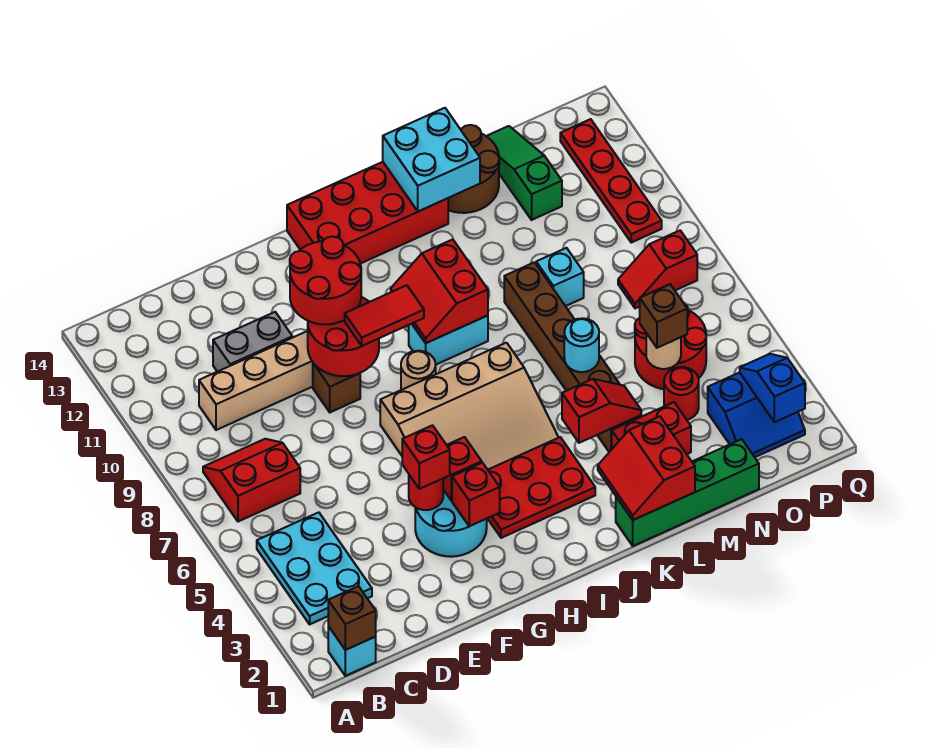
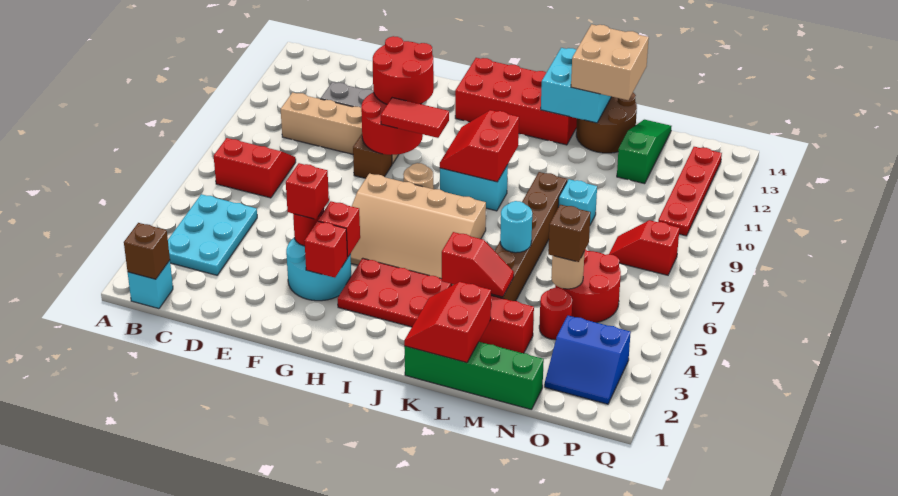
none -> tan 2x2 brick [571,24,649,100]
blue 1x2 slope [740,354,805,422] -> none

